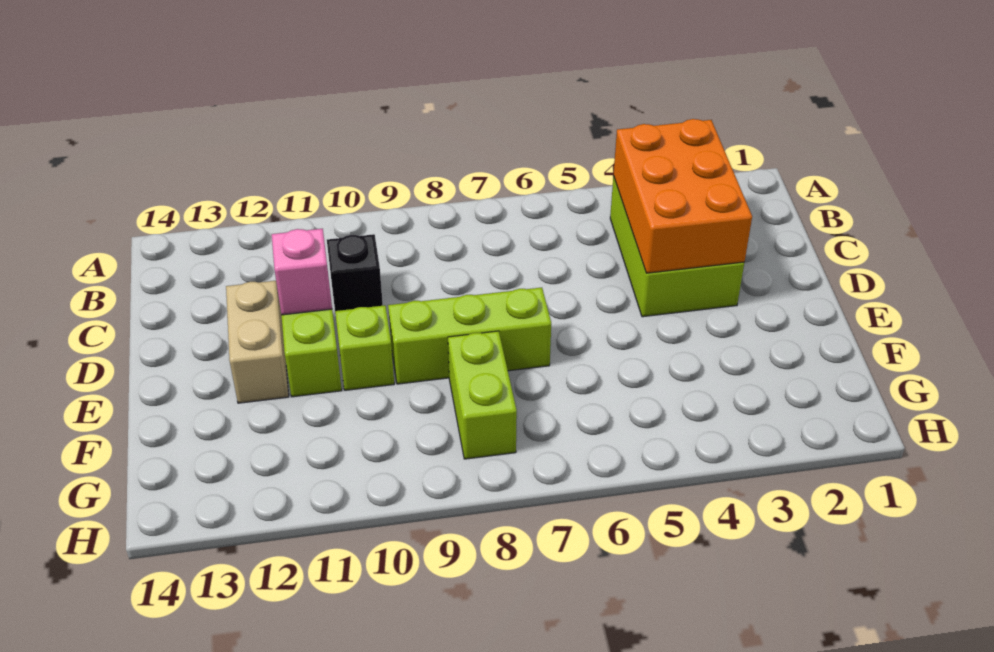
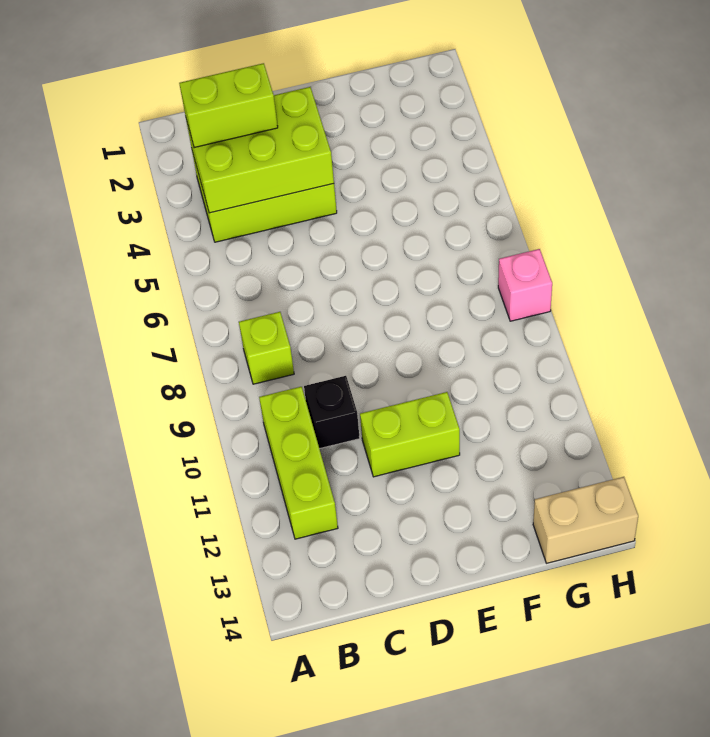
orange 2x3 brick [613,119,752,273] -> lime 2x3 brick [186,87,334,213]
pink 1x1 brick [272,229,332,315] -> pink 1x1 brick moved to [498,249,552,321]
tan 1x2 brick [226,281,289,403] -> tan 1x2 brick moved to [533,477,638,563]
lime 1x3 brick [388,288,551,384] -> lime 1x3 brick moved to [259,387,338,539]
lime 1x1 brick [335,305,394,390] -> lime 1x1 brick moved to [239,312,294,384]
lime 1x2 brick [448,331,517,459] -> lime 1x2 brick moved to [179,63,278,148]

